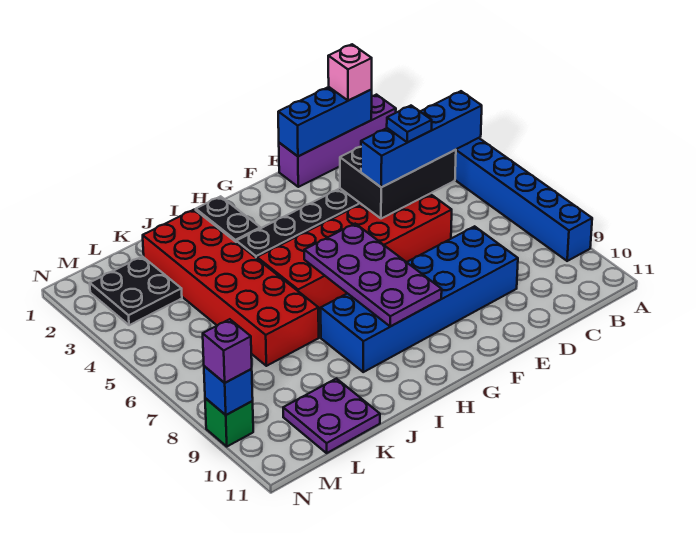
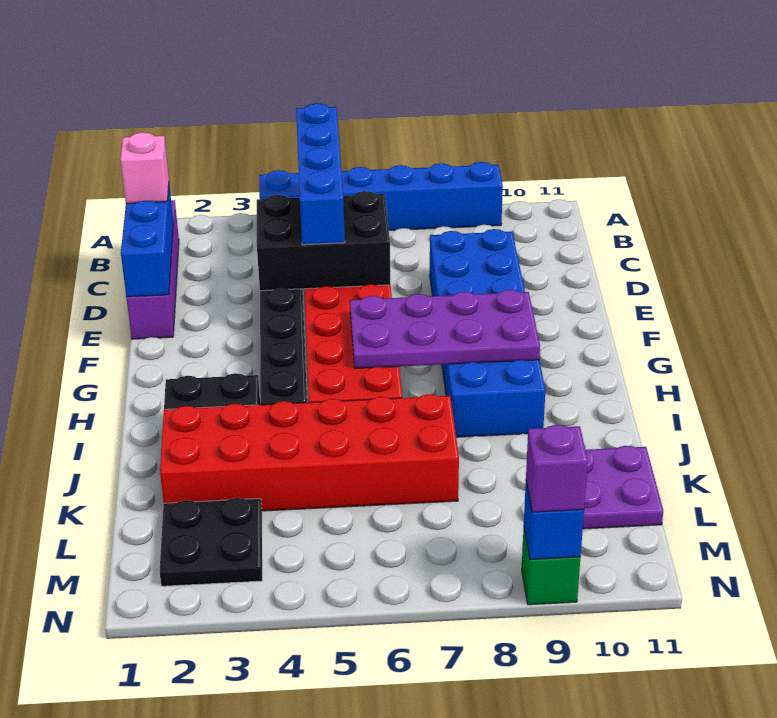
black 2x3 brick [340,147,456,219] -> black 2x3 brick turned to [257,191,391,291]
blue 1x1 plate [387,106,432,142] -> none

